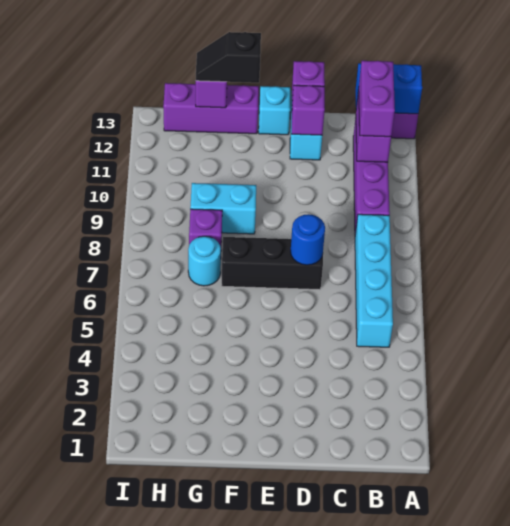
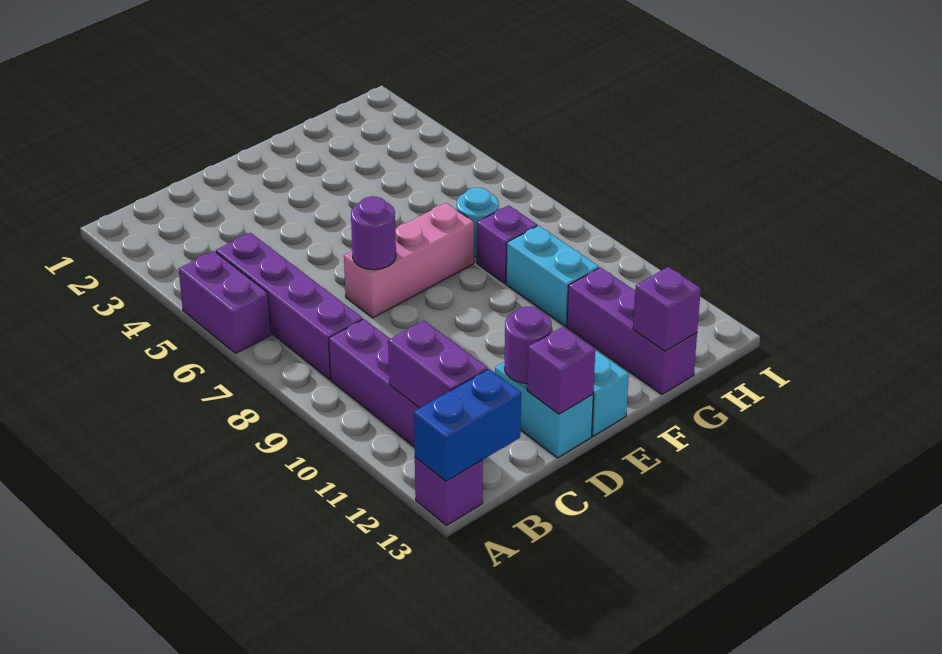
cyan 1x4 brick [355,214,393,347] -> purple 1x4 brick [216,233,363,379]
purple 1x2 brick [358,61,395,137] -> purple 1x2 brick moved to [179,251,271,353]
black 1x3 brick [221,237,323,290] -> pink 1x3 brick [344,203,474,318]
blue 1x1 round brick [291,214,325,265] -> purple 1x1 round brick [351,196,396,270]
purple 1x1 brick [292,85,325,135] -> purple 1x1 round brick [505,307,552,383]
cyan 1x2 brick [190,183,256,234] -> cyan 1x2 brick turned to [506,226,599,326]
purple 1x3 brick [163,83,259,134] -> purple 1x3 brick turned to [567,267,697,394]
black 1x2 slope [196,32,261,83] -> none

